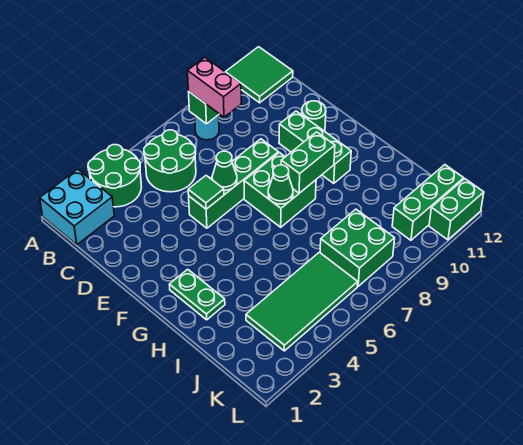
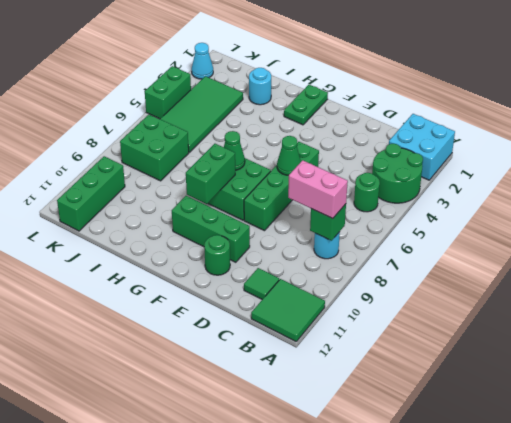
green 2x2 round brick [144,130,196,192] -> green 1x1 round brick [354,173,380,212]
green 1x1 tile [188,176,224,209] -> green 1x1 tile moved to [244,268,279,299]
green 1x2 plate [169,269,225,320] -> green 1x2 plate turned to [284,85,328,125]
none -> cyan 1x1 round brick [249,68,271,105]
none -> cyan 1x1 cone [192,43,213,79]
green 1x2 brick [429,179,484,240] -> green 1x2 brick moved to [145,66,191,119]

